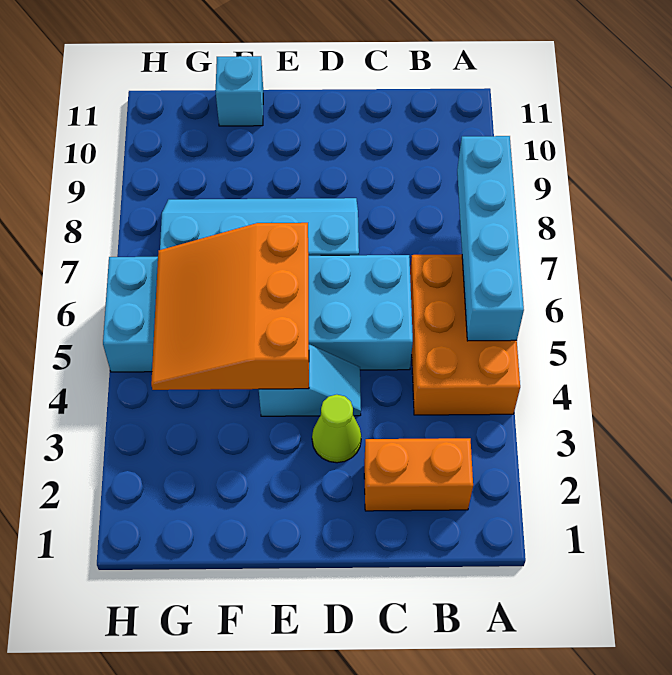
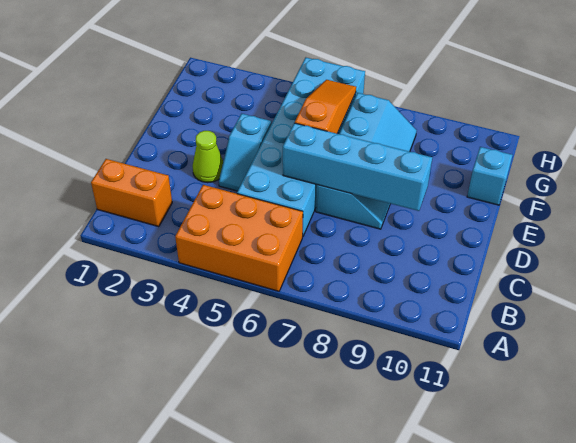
cyan 1x4 brick [457,136,524,341] -> cyan 1x4 brick moved to [283,123,432,211]
orange 1x2 brick [364,438,473,511] -> orange 1x2 brick turned to [91,159,172,227]
orange 3x3 slope [151,223,309,390] -> orange 1x3 slope [295,80,356,134]

